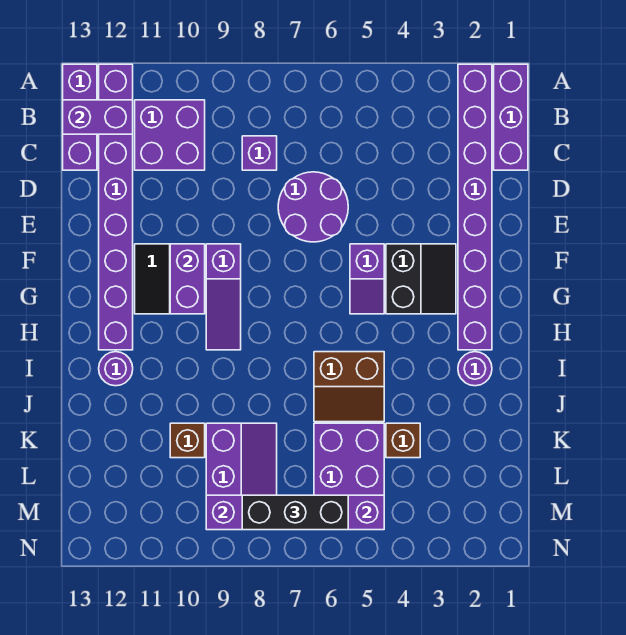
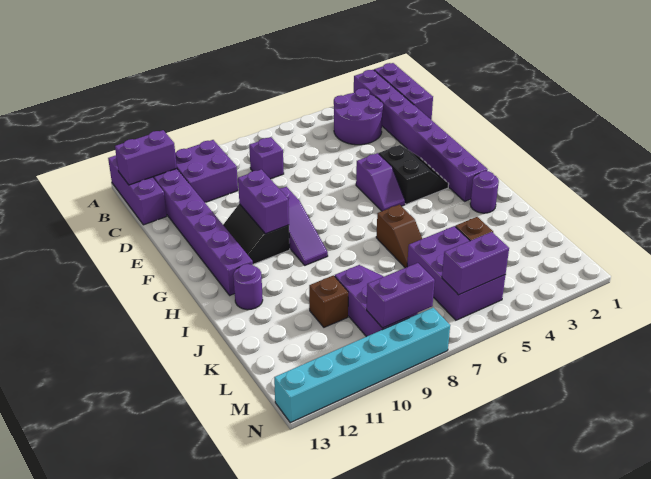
purple 2x2 round brick [278,172,348,242] -> purple 2x2 round brick moved to [334,88,383,145]
brown 2x2 slope [314,352,384,422] -> brown 1x2 slope [376,205,422,268]
black 1x3 brick [242,495,348,530] -> none
none -> cyan 1x6 brick [274,308,450,423]

